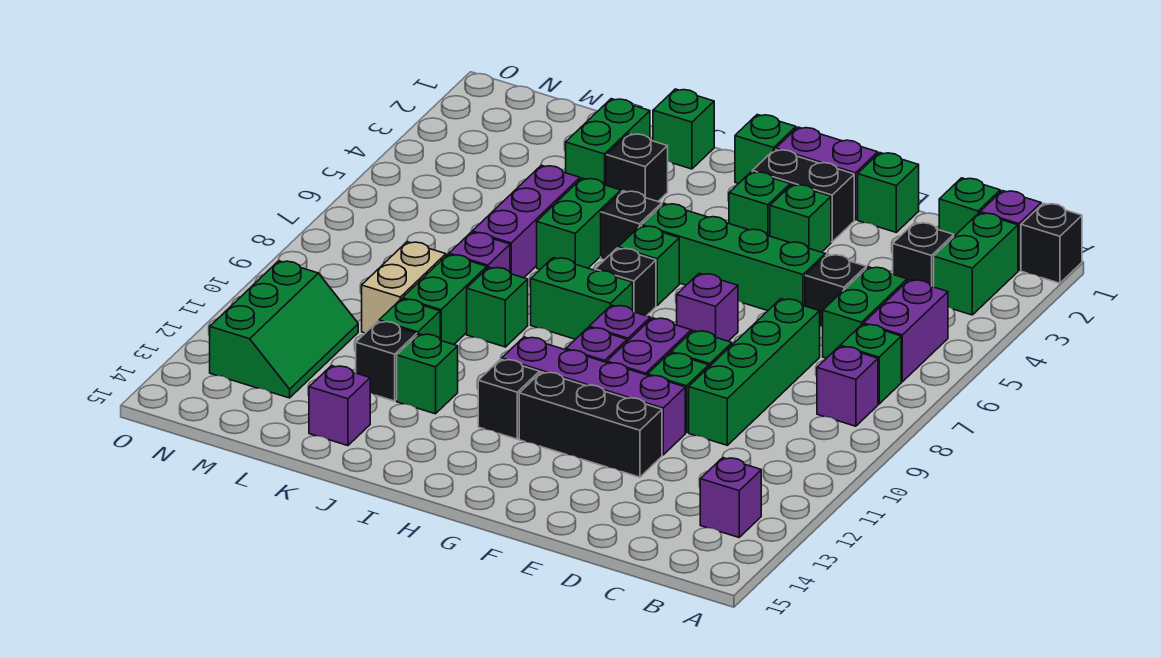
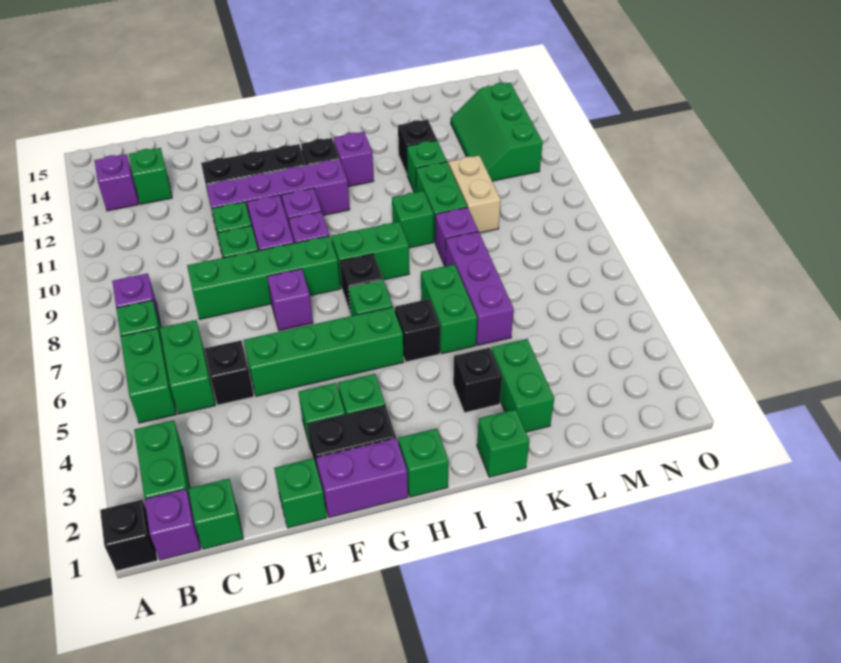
purple 1x2 brick [864,280,948,382] -> green 1x2 brick [121,328,176,423]
black 1x1 brick [893,222,954,287] -> none
green 1x4 brick [689,299,820,445] -> green 1x4 brick turned to [187,236,340,319]
green 1x1 brick [397,334,458,414] -> green 1x1 brick moved to [129,148,172,204]
purple 1x1 brick [309,366,370,446] -> purple 1x1 brick moved to [334,132,374,187]

